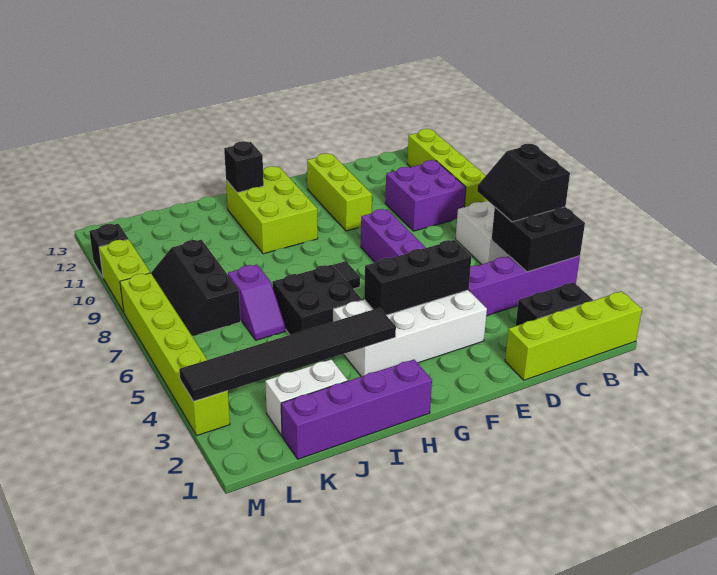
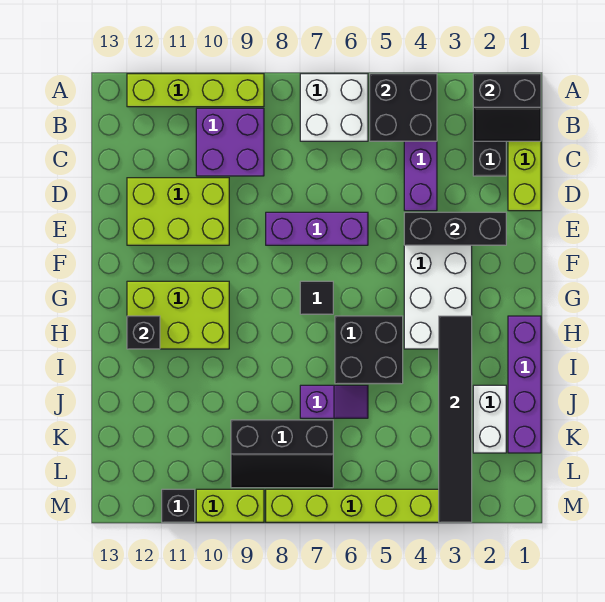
black 2x2 slope [477,144,570,222] -> black 2x2 slope moved to [473,74,541,141]
black 1x3 brick [364,240,471,315] -> black 1x3 brick turned to [404,212,506,245]
lime 1x3 brick [307,153,372,231] -> lime 2x3 brick [127,178,229,245]

